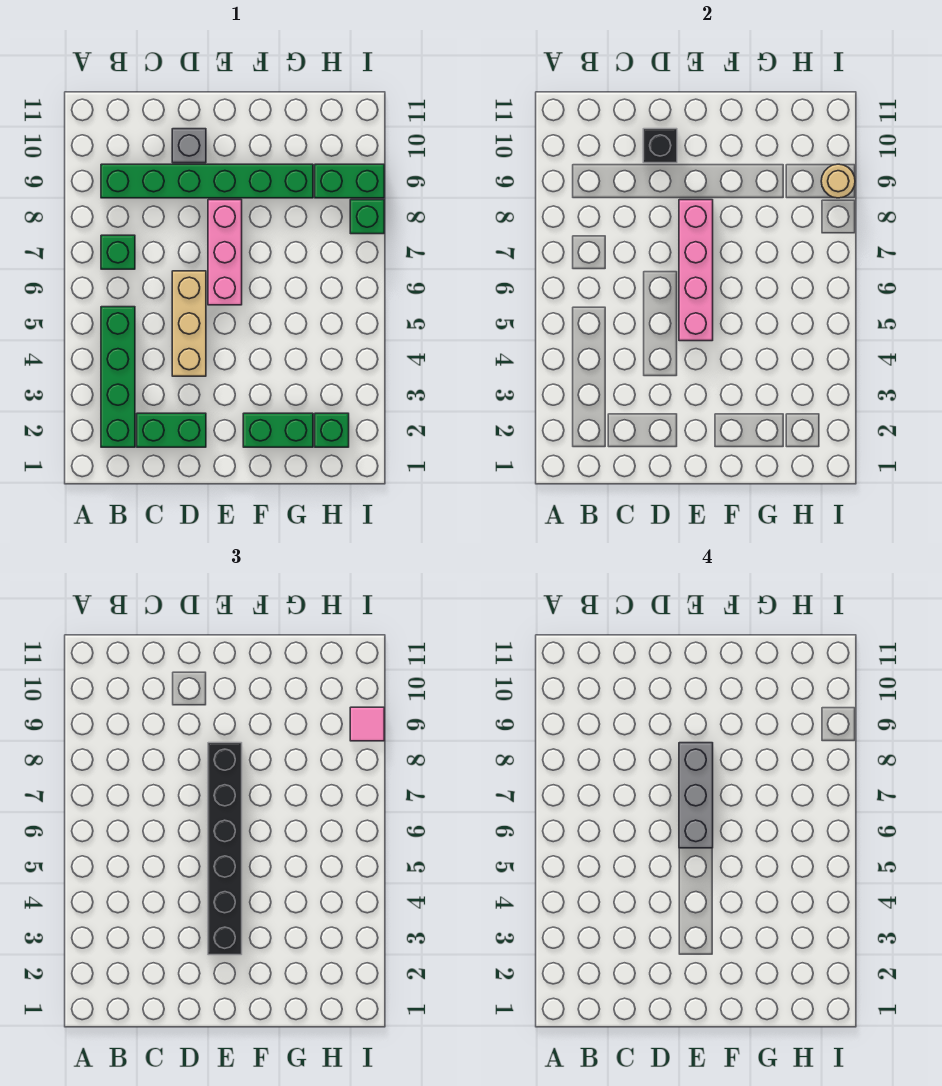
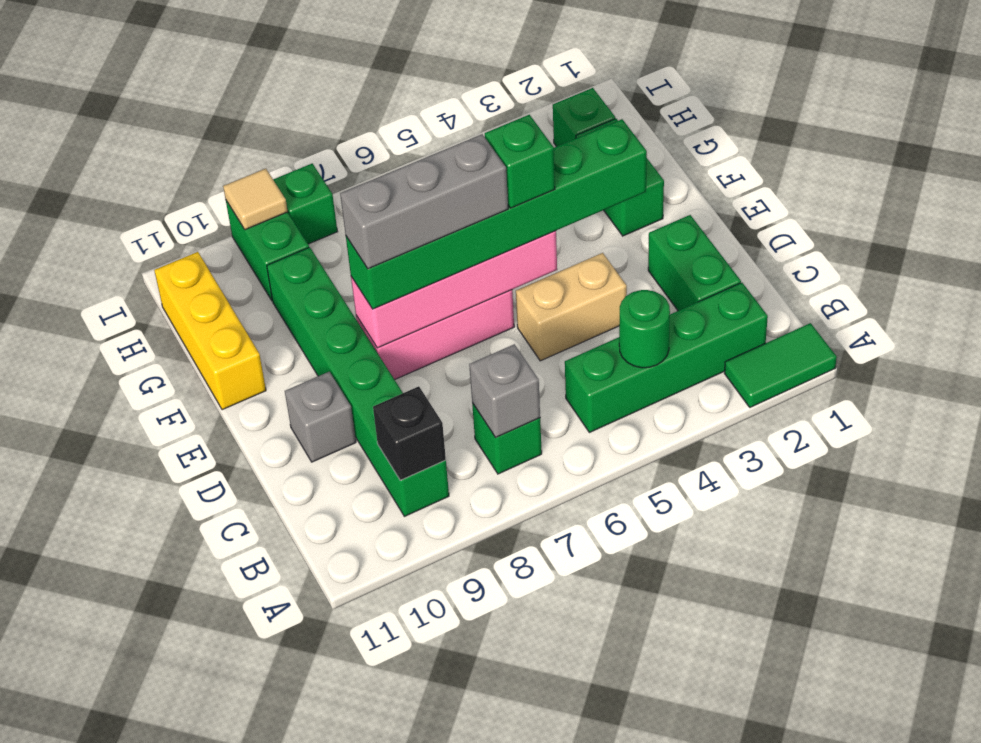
none -> green 1x2 tile [725,323,837,407]
none -> green 1x1 round brick [619,290,670,368]
none -> grey 1x1 brick [469,344,540,437]
tan 1x3 brick [172,271,206,376] -> tan 1x2 brick [516,253,627,361]
black 1x1 brick [643,129,677,163] -> black 1x1 brick moved to [373,386,446,480]
black 1x6 brick [208,743,242,955] -> green 1x6 brick [346,119,647,309]
none -> green 1x1 brick [485,115,555,208]
none -> yellow 1x3 brick [154,252,266,410]
tan 1x1 round brick [821,164,855,198] -> tan 1x1 tile [223,169,288,230]
pink 1x1 tile [350,707,384,741] -> none

